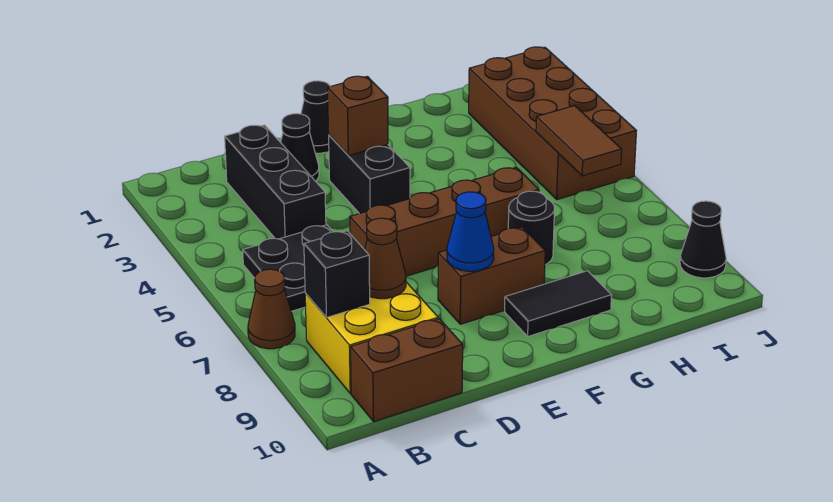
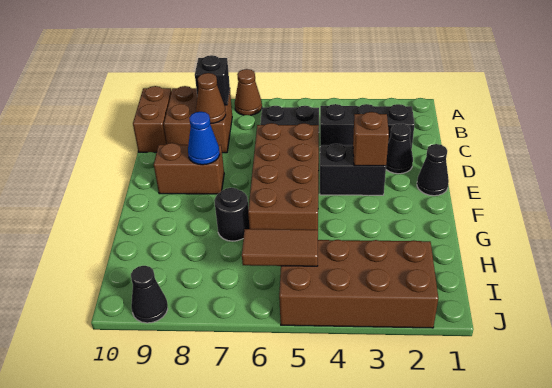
yellow 2x2 brick [305,282,438,394] -> brown 2x2 brick [164,86,232,153]
brown 1x4 brick [350,167,539,276] -> brown 2x4 brick [248,123,319,230]
brown 1x2 brick [438,227,545,324] -> brown 1x2 brick turned to [154,143,224,194]
black 1x2 tile [505,271,612,336] -> none

